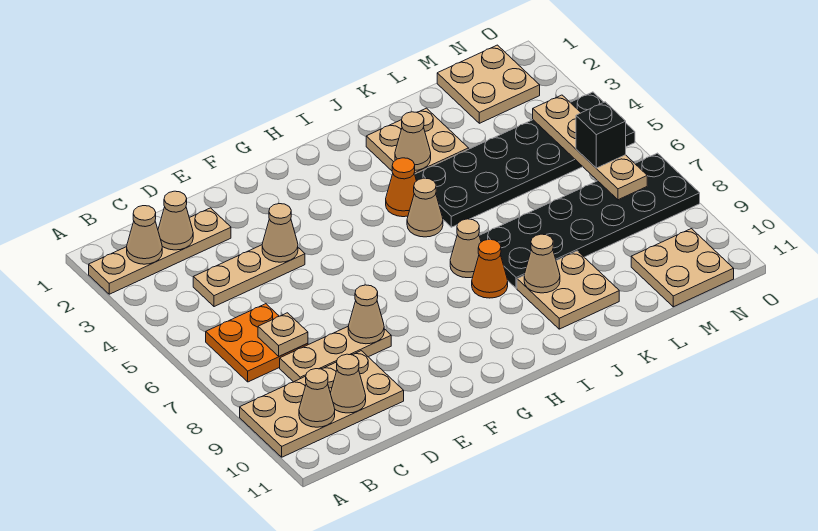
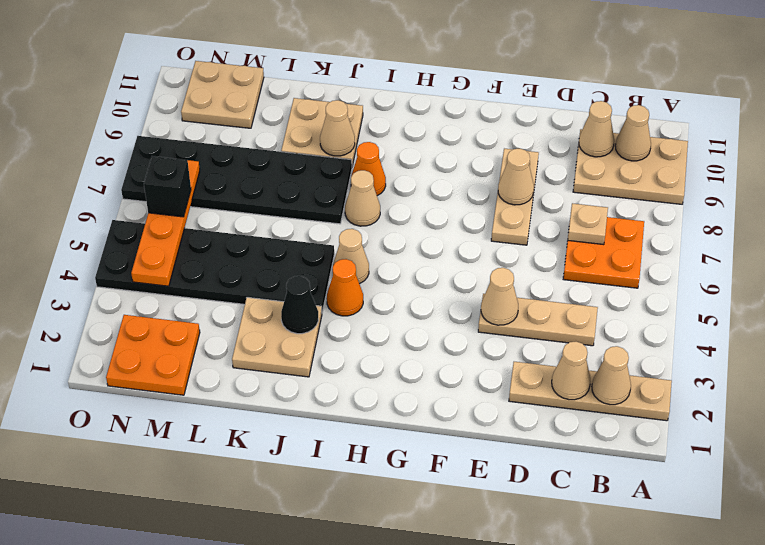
tan 2x4 plate [240,351,404,457] -> tan 2x3 plate [573,129,688,204]
tan 1x3 plate [280,327,391,382] -> tan 1x3 plate turned to [491,149,539,245]
tan 1x1 cone [395,112,431,170] -> black 1x1 cone [281,276,318,334]
tan 2x2 plate [437,45,540,123] -> orange 2x2 plate [106,315,200,395]
tan 1x4 plate [533,95,647,200] -> orange 1x4 plate [131,160,200,286]

